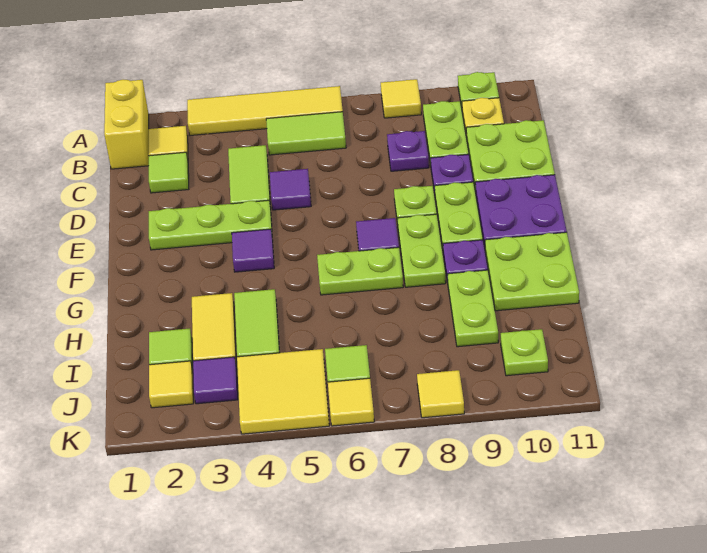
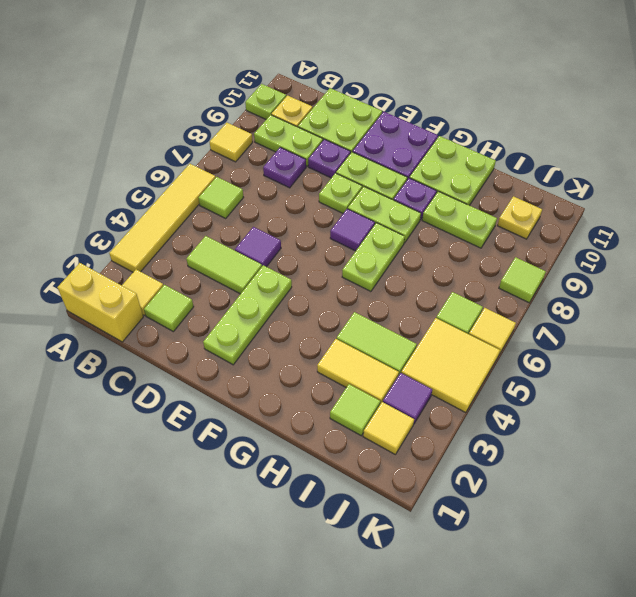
lime 1x2 tile [266,112,346,155] -> lime 1x1 tile [199,177,244,218]
purple 1x1 tile [232,229,274,272] -> none
lime 1x1 plate [501,329,548,376] -> yellow 1x1 plate [497,196,542,239]
yellow 1x1 tile [417,370,464,418] -> lime 1x1 tile [499,257,546,303]

